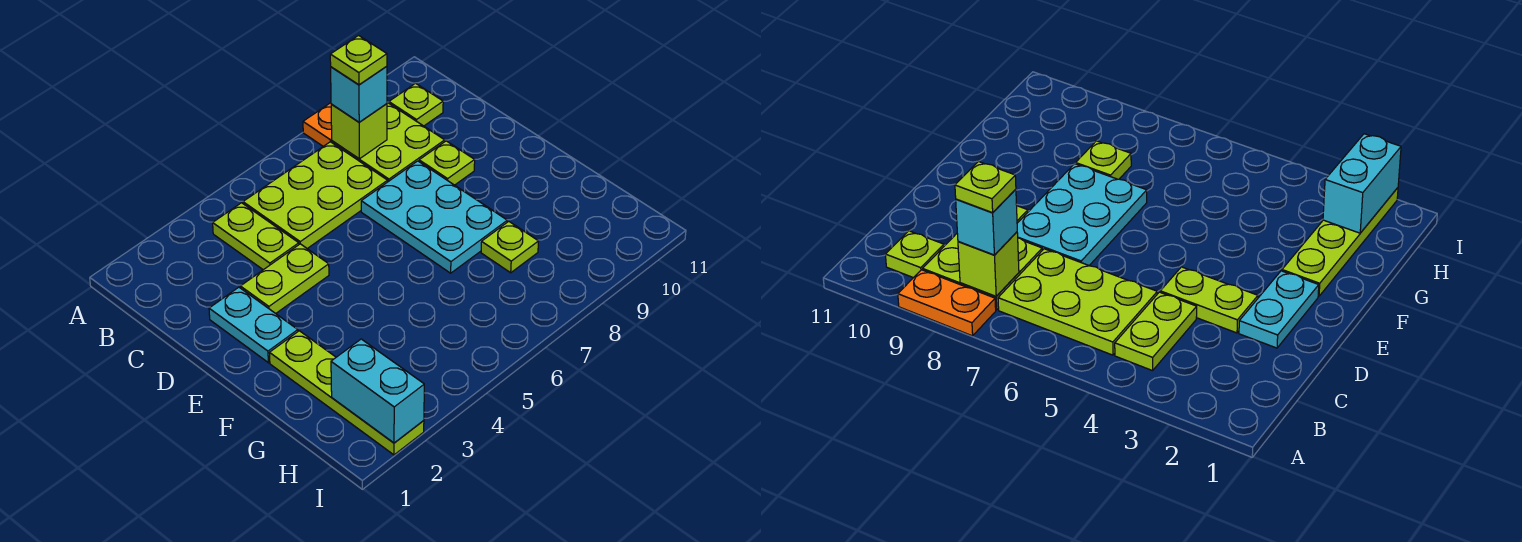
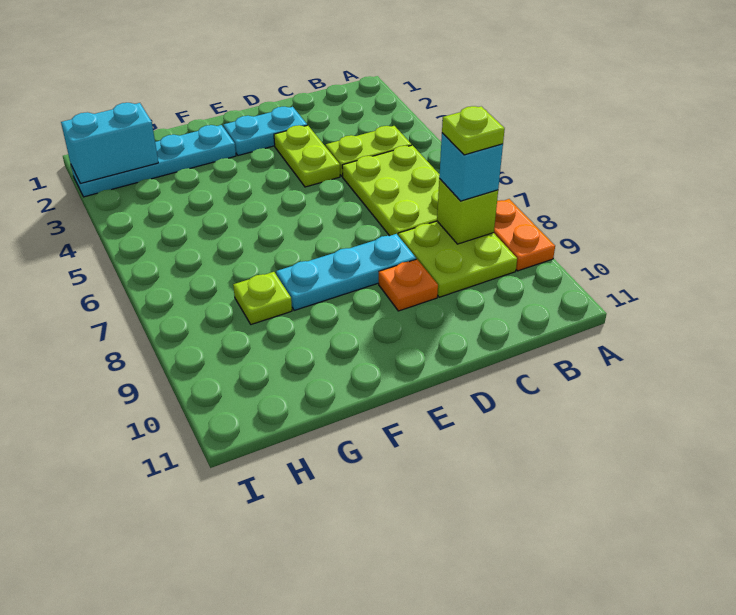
lime 1x1 plate [389,83,443,126] -> none
cyan 2x3 plate [361,161,507,273] -> cyan 1x3 plate [276,234,416,310]
lime 1x1 plate [419,141,475,185] -> orange 1x1 plate [379,259,438,311]
lime 1x4 plate [270,331,424,455] -> cyan 1x4 plate [71,125,236,197]

